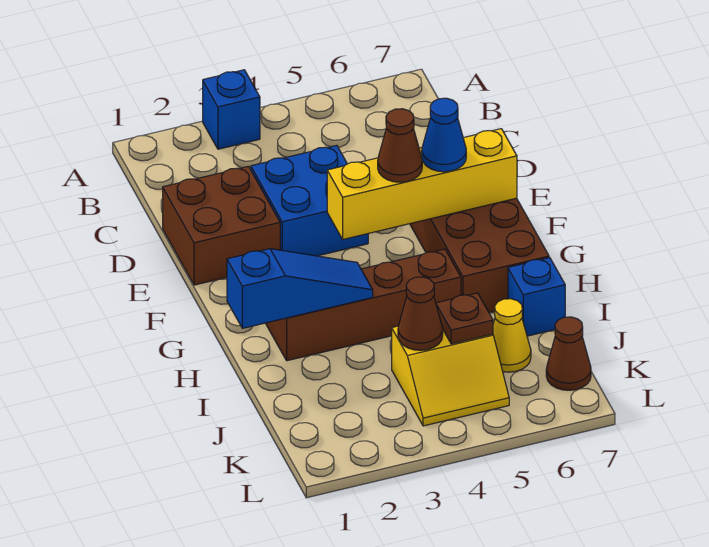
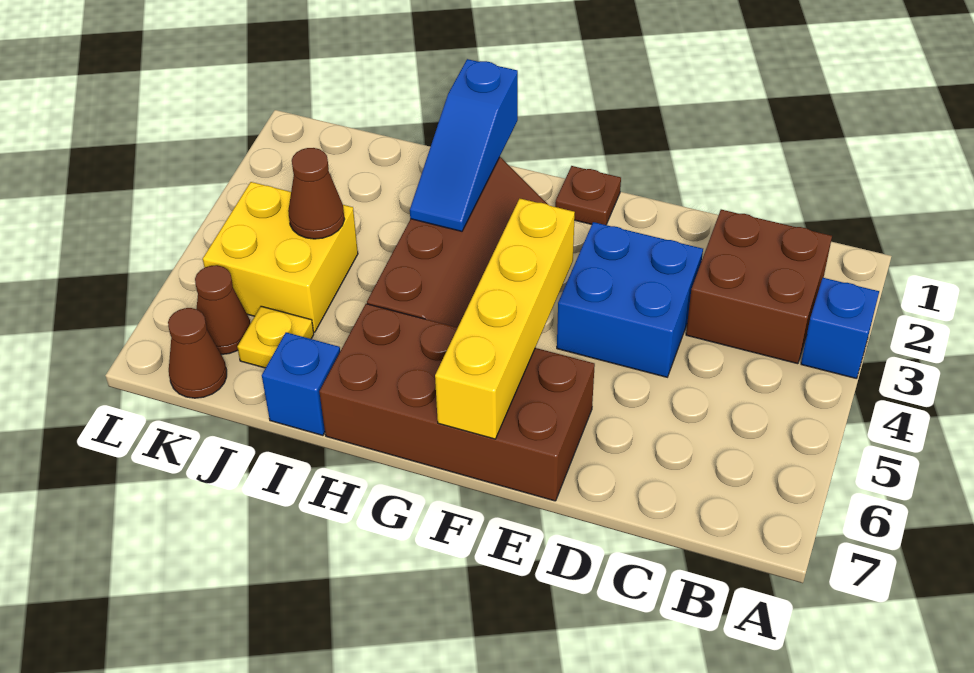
brown 2x2 brick [163,166,280,285] -> brown 2x2 brick moved to [686,210,832,364]
brown 1x1 cone [378,109,422,182] -> brown 1x1 cone moved to [195,265,251,354]
blue 1x1 cone [422,98,466,172] -> none
yellow 2x2 slope [392,326,509,426] -> yellow 2x2 brick [203,182,358,332]
brown 1x1 plate [436,293,493,344] -> brown 1x1 plate moved to [555,166,621,225]
yellow 1x1 cone [493,299,531,372] -> yellow 1x1 plate [237,306,314,368]

